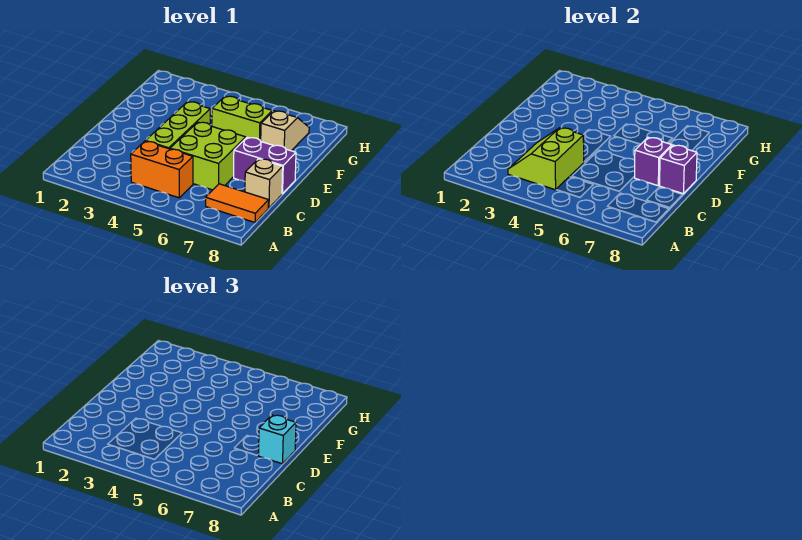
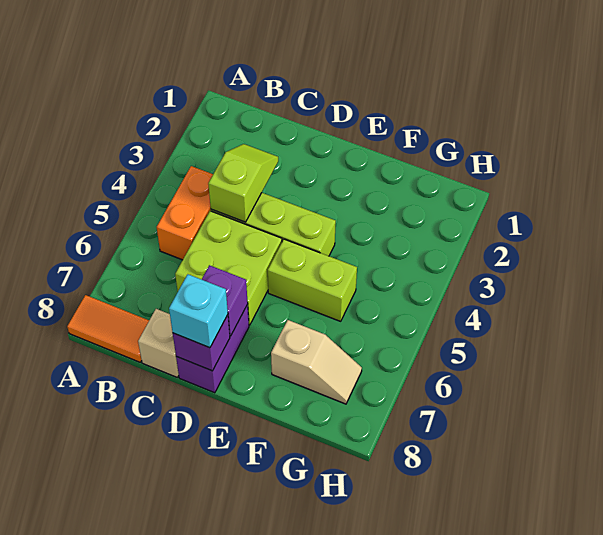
lime 2x2 slope [508,128,584,190] -> lime 1x2 slope [208,144,278,222]
orange 1x2 tile [206,184,269,222] -> orange 1x2 tile turned to [67,295,149,362]
lime 1x2 brick [212,96,272,141] -> lime 1x2 brick turned to [268,239,357,321]

